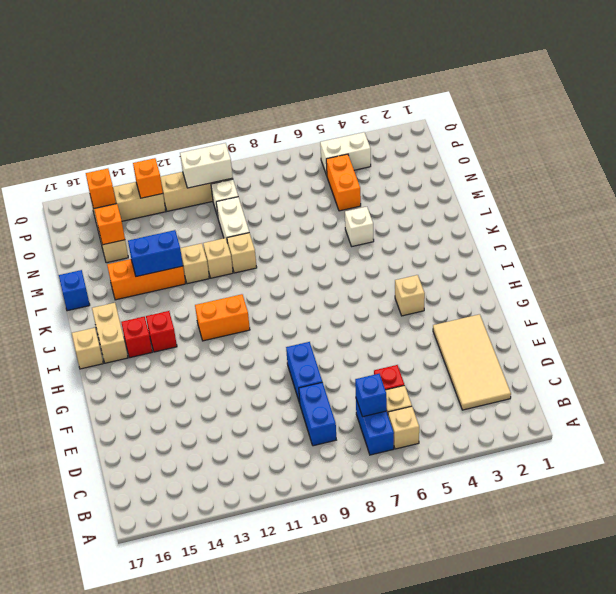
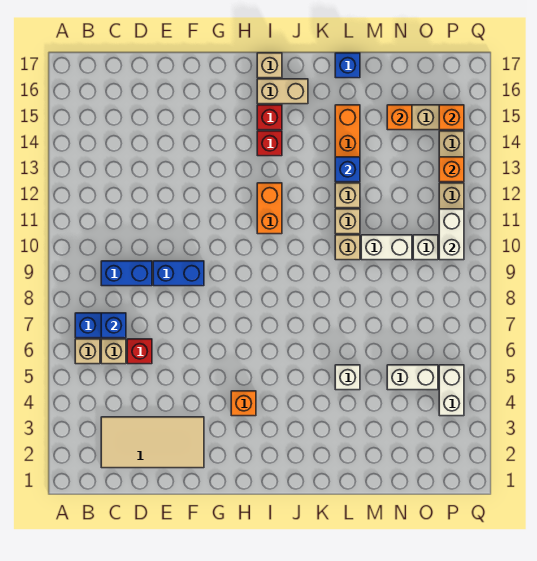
tan 1x1 brick [395,275,425,316] -> orange 1x1 brick [231,391,256,416]
blue 1x2 brick [128,230,183,277] -> blue 1x1 brick [335,157,360,182]
orange 1x2 brick [326,154,361,211] -> white 1x2 brick [387,365,438,390]

